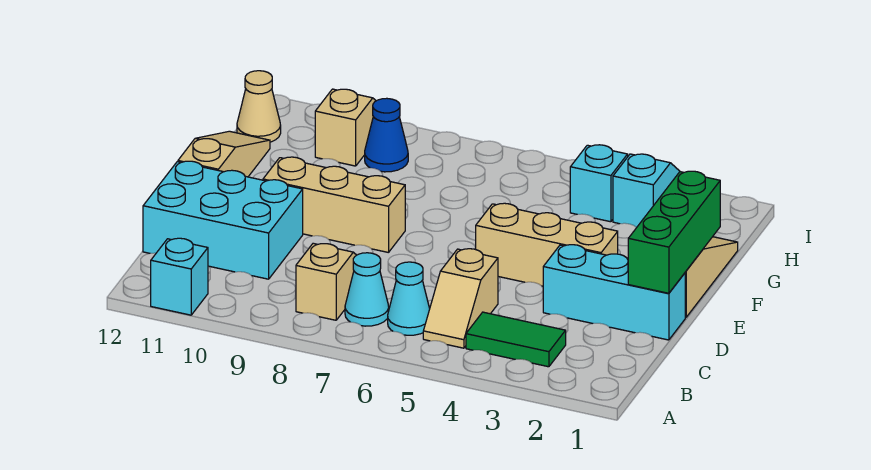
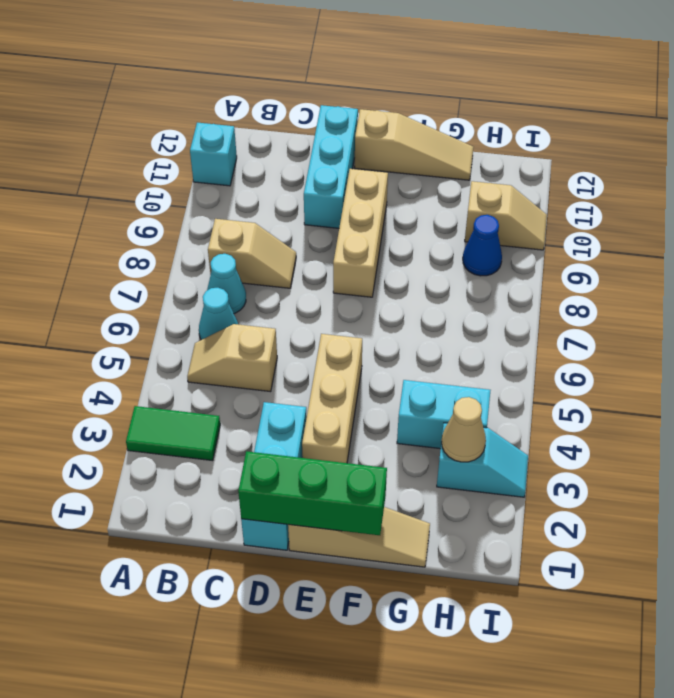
green 1x2 tile [466,312,566,367] -> green 1x2 tile turned to [126,406,220,461]
cyan 2x3 brick [143,161,303,279] -> cyan 1x3 brick [304,105,358,228]
cyan 1x1 brick [570,145,628,222] -> cyan 1x2 brick [397,380,491,449]
tan 1x1 cone [237,71,281,142] -> tan 1x1 cone moved to [442,397,486,462]

